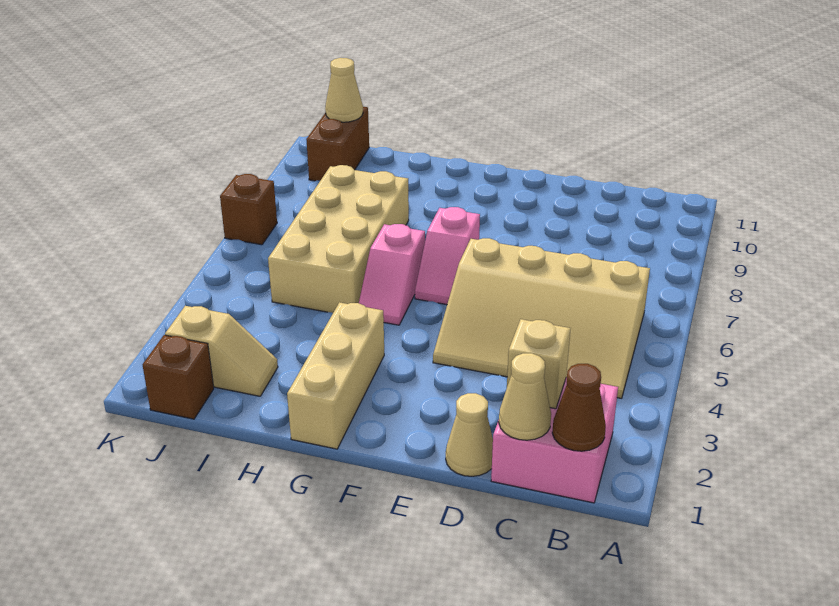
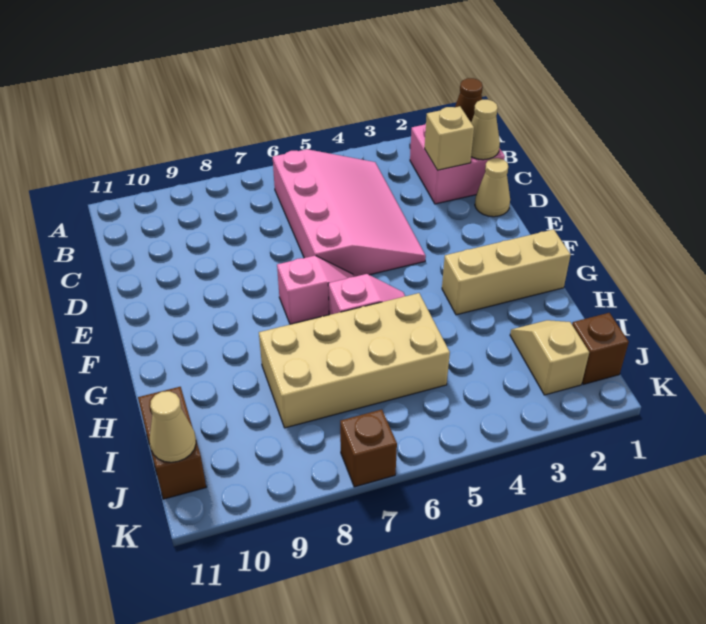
tan 3x4 slope [433,238,650,398] -> pink 3x4 slope [273,149,426,277]
brown 1x2 brick [306,107,369,181] -> brown 1x2 brick turned to [138,387,206,499]

